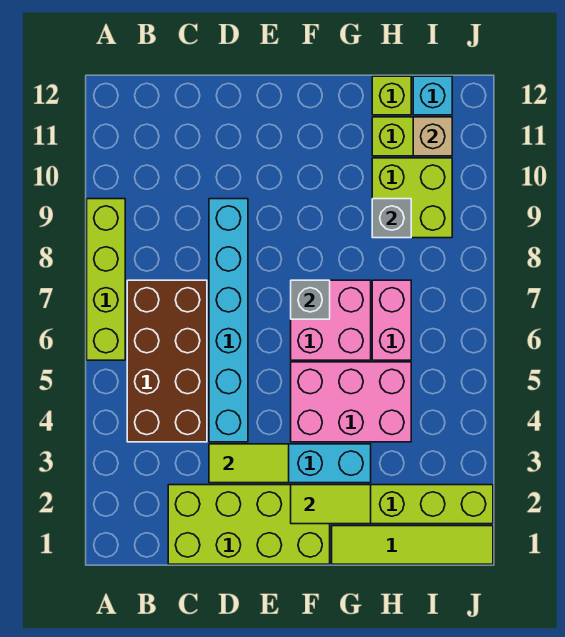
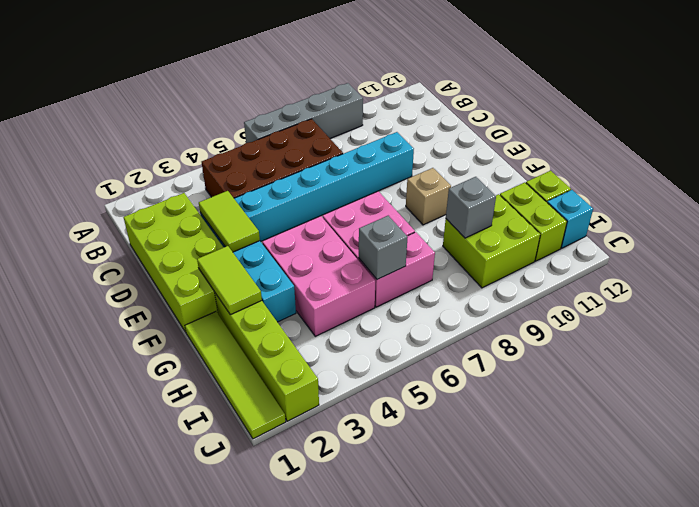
lime 1x4 brick [87,199,125,360] -> grey 1x4 brick [244,83,363,143]
grey 1x1 brick [291,280,330,319] -> grey 1x1 brick moved to [359,216,408,279]
tan 1x1 brick [413,117,452,156] -> tan 1x1 brick moved to [406,168,451,225]

